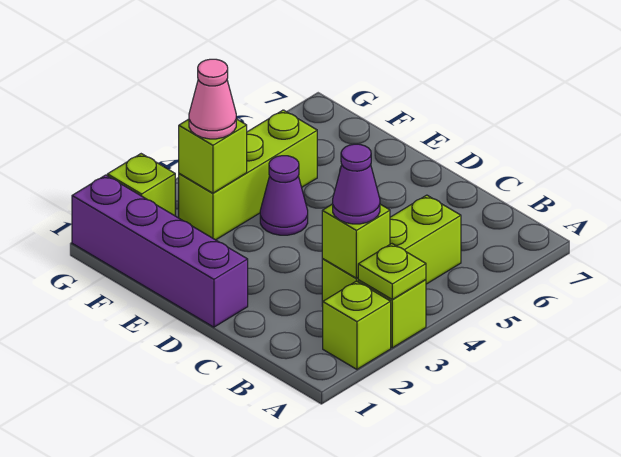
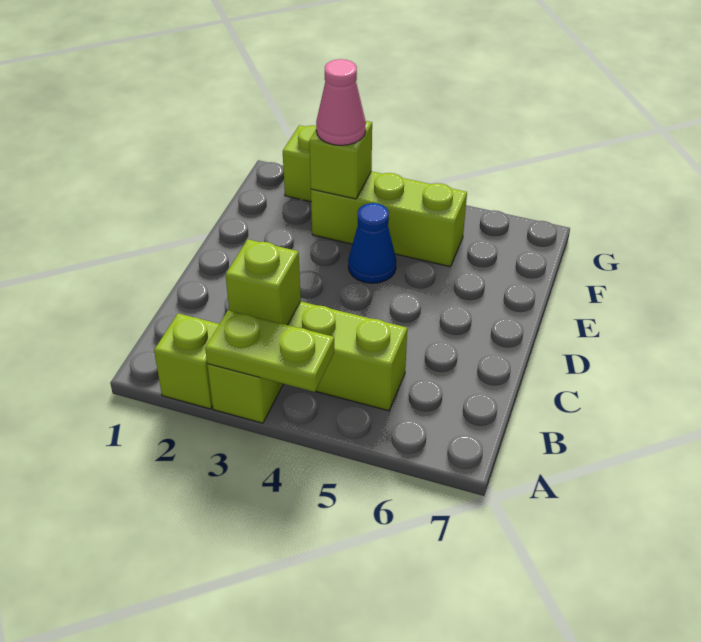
lime 1x1 plate [358,244,426,299] -> lime 1x2 plate [205,310,334,392]
purple 1x1 cone [333,144,380,224] -> none
purple 1x4 brick [72,175,248,327] -> none
purple 1x1 cone [260,156,308,235] -> blue 1x1 cone [348,203,396,283]

